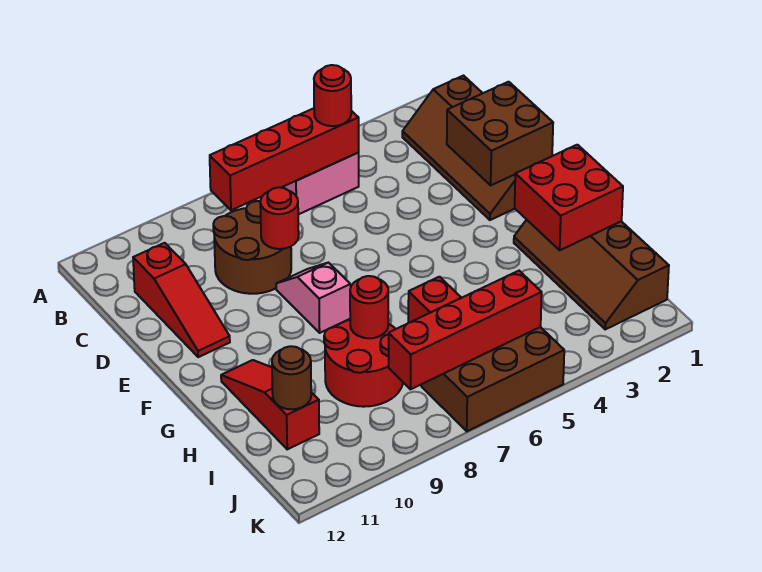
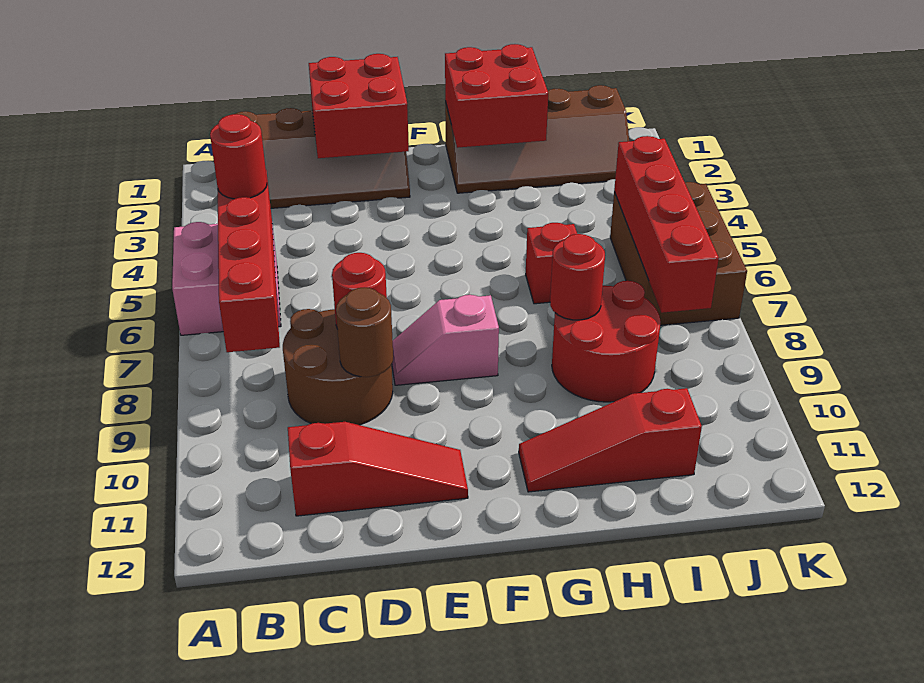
brown 2x2 brick [447,82,553,185] -> red 2x2 brick [309,54,409,158]
brown 1x1 round brick [272,346,311,409] -> brown 1x1 round brick moved to [336,287,393,377]

